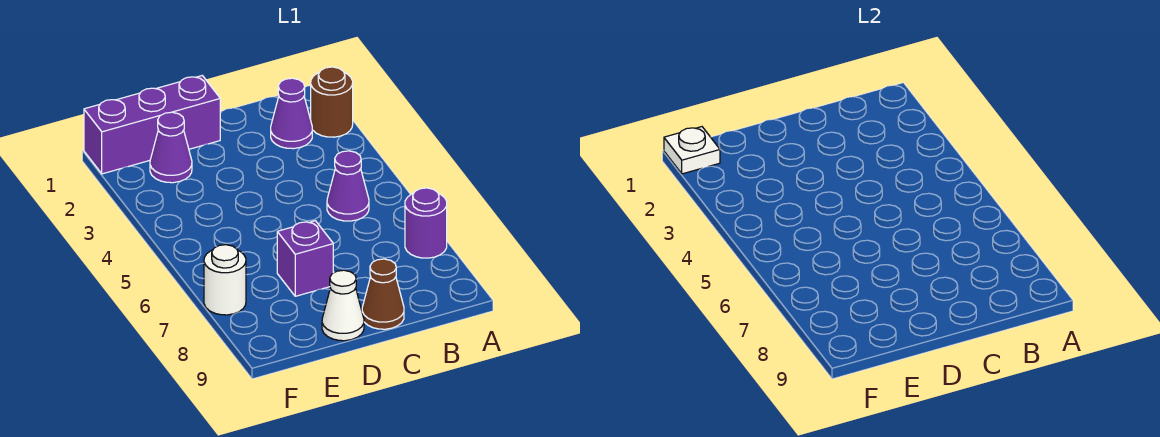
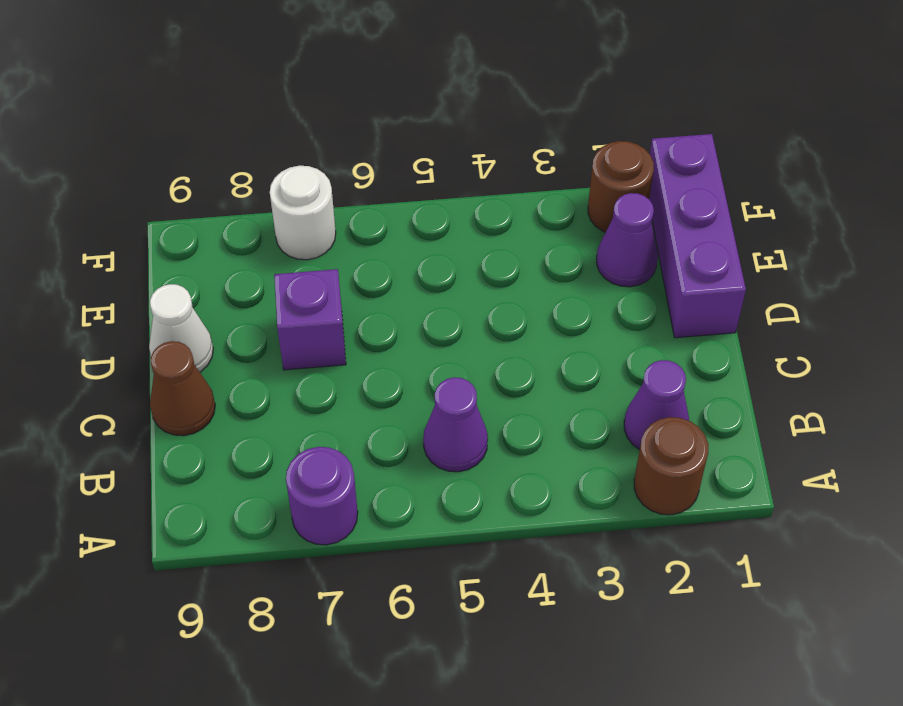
white 1x1 plate [664,127,720,174] -> none
none -> brown 1x1 round brick [588,141,654,232]

